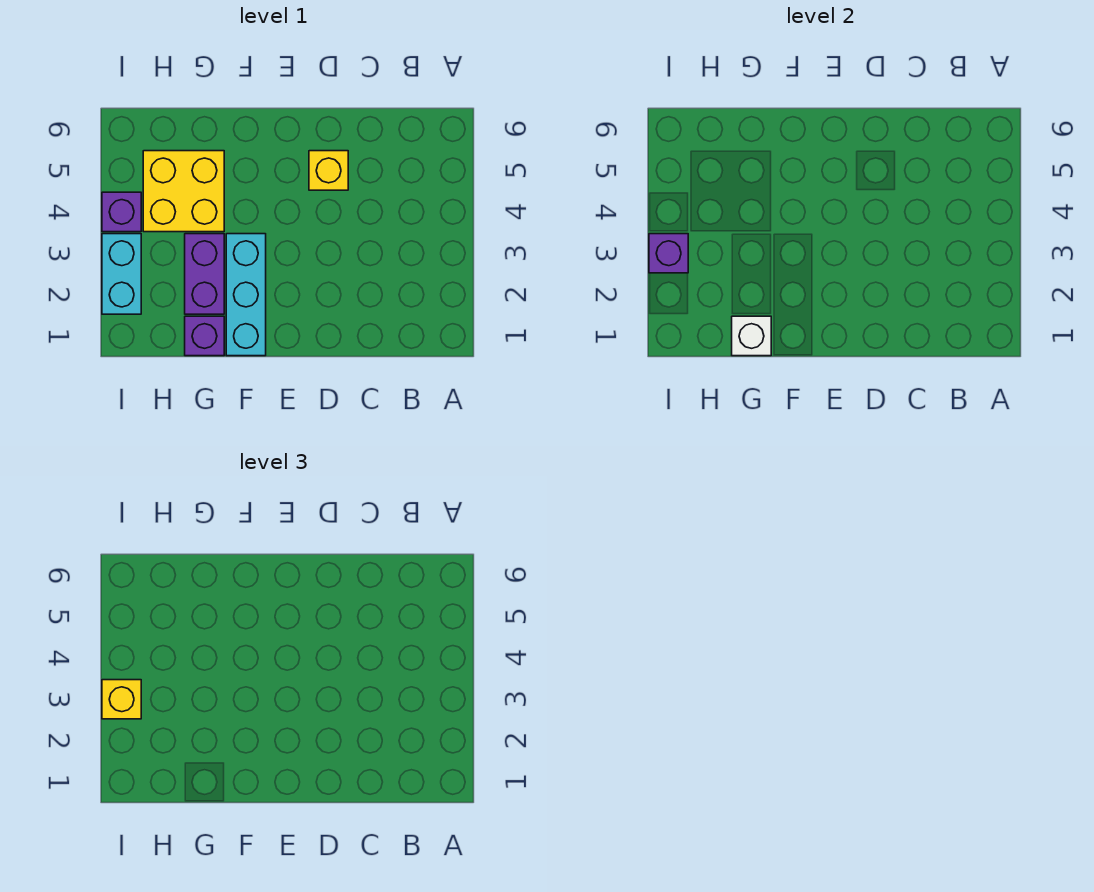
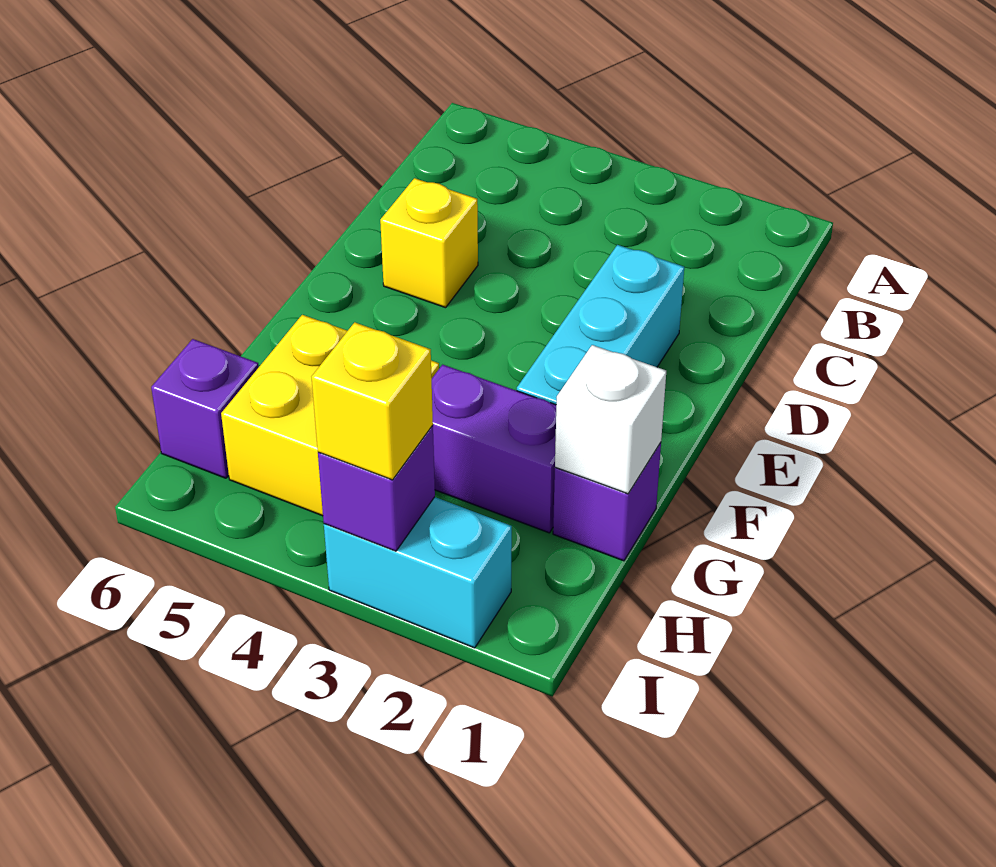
cyan 1x3 brick [226,234,266,356] -> cyan 1x3 brick turned to [517,245,684,405]
purple 1x1 brick [102,192,141,232] -> purple 1x1 brick moved to [151,339,259,478]

